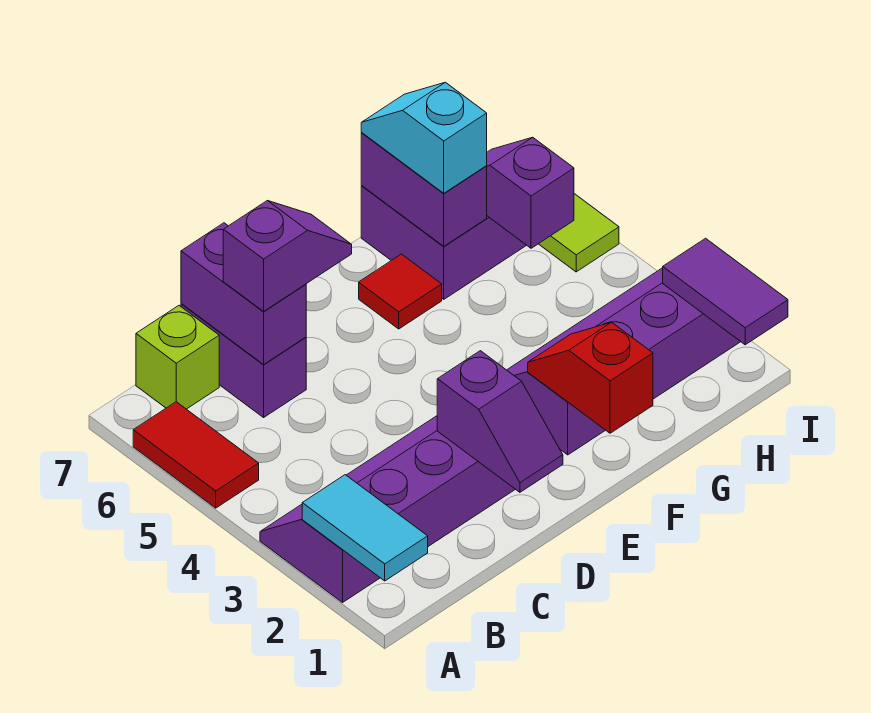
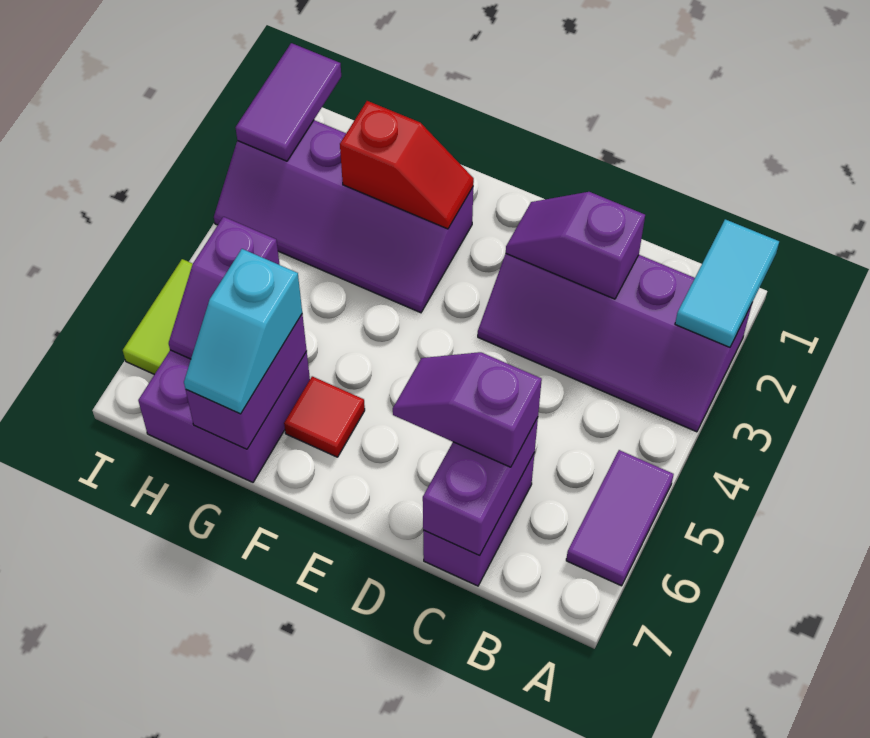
red 1x2 tile [133,402,259,508] -> purple 1x2 tile [566,450,674,586]
lime 1x1 brick [136,306,219,409] -> none
purple 1x2 slope [437,351,563,492] -> purple 1x2 slope turned to [506,192,645,299]
red 1x2 slope [528,322,653,433] -> red 1x2 slope turned to [340,101,474,229]

